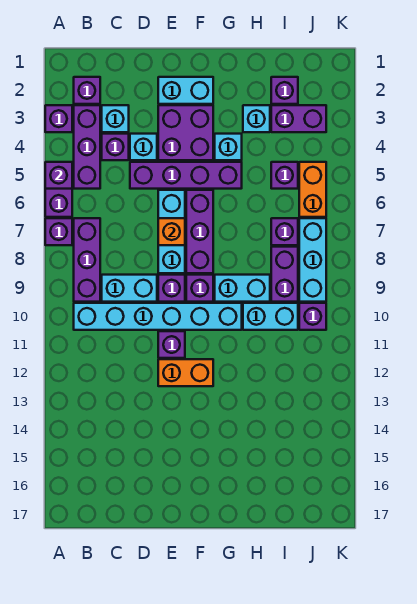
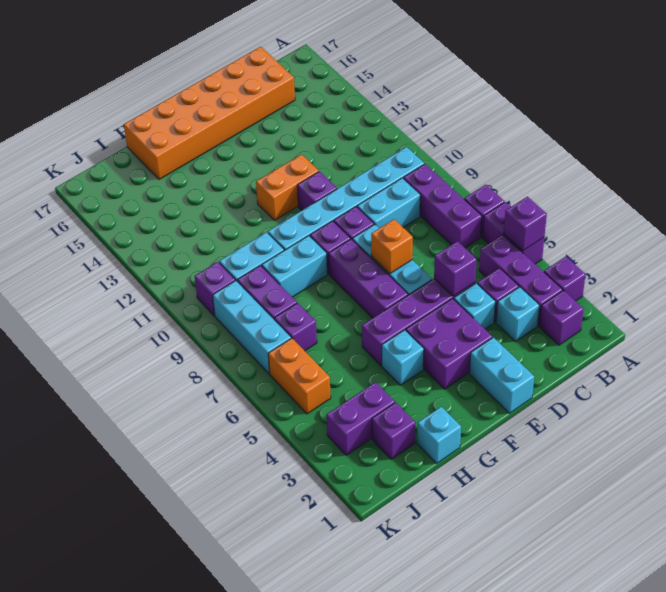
none -> orange 2x6 brick [124,47,295,179]
cyan 1x2 brick [158,77,213,104] -> cyan 1x2 brick turned to [469,337,534,413]
cyan 1x1 brick [243,105,270,132] -> cyan 1x1 brick moved to [417,407,461,463]
purple 1x1 brick [271,162,298,189] -> purple 1x1 brick moved to [434,241,477,296]

